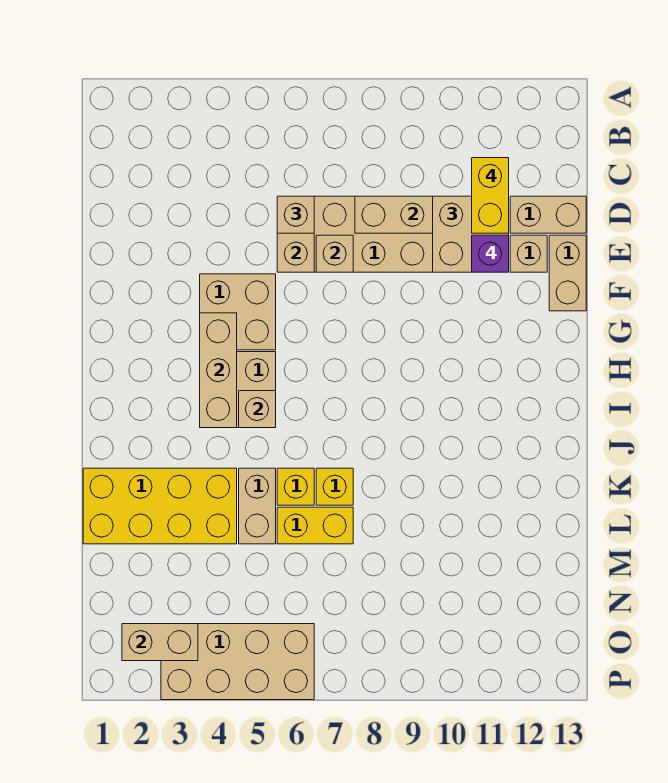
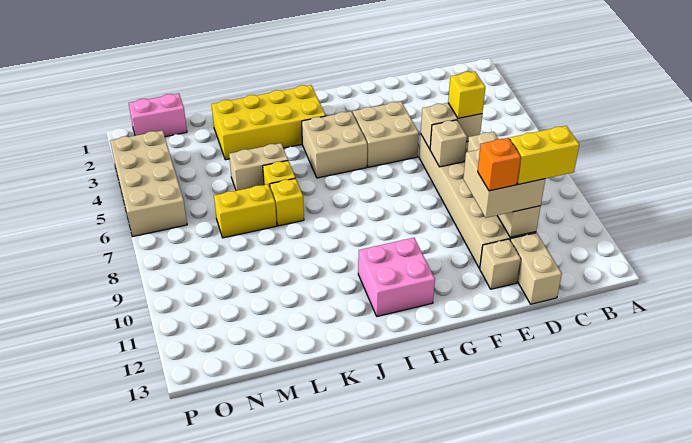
tan 1x1 brick [277,196,314,233] -> yellow 1x1 brick [448,72,485,118]
purple 1x1 brick [472,235,509,272] -> orange 1x1 brick [478,138,521,191]
tan 1x2 brick [549,235,586,311] -> none
tan 1x3 brick [200,313,237,428] -> none
none -> pink 2x2 brick [358,238,435,316]
tan 1x1 brick [239,391,276,428] -> none
yellow 2x4 brick [83,468,237,544] -> yellow 2x4 brick turned to [212,85,326,160]
yellow 1x2 brick [277,507,353,544] -> yellow 1x2 brick turned to [214,184,277,238]
none -> pink 1x2 brick [129,94,187,137]
tan 1x2 brick [122,624,198,661] -> none

